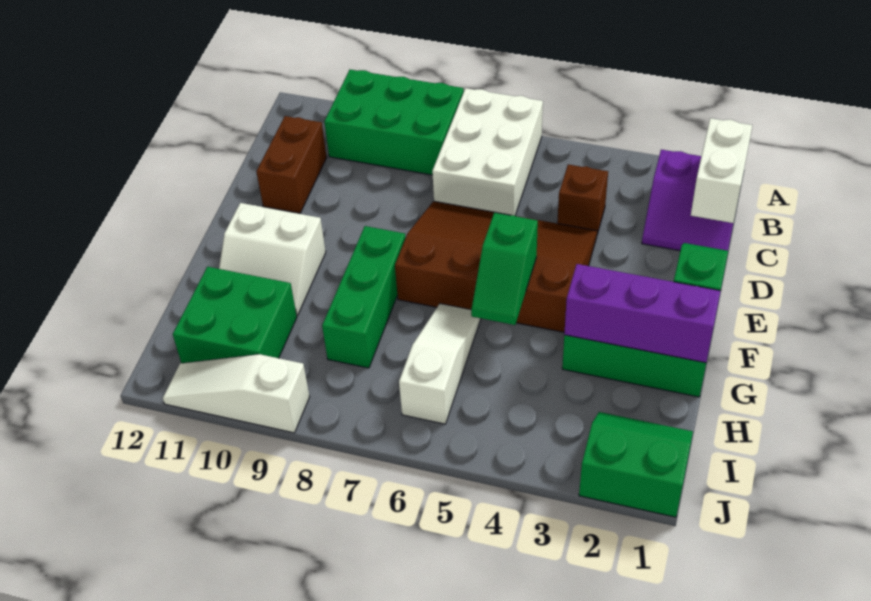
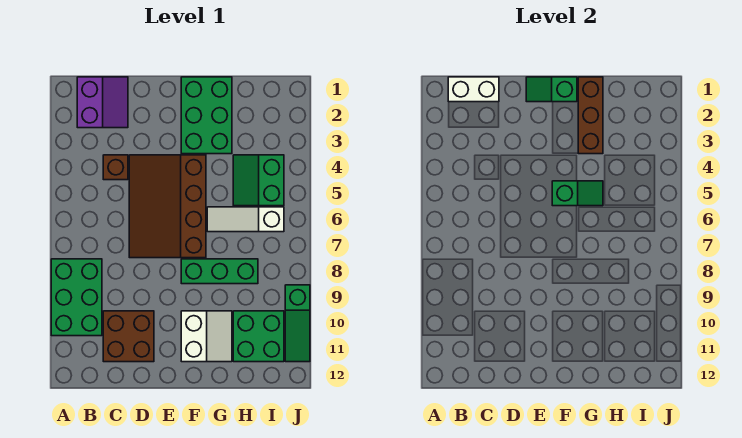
white 2x3 brick [432,88,543,216] -> none
brown 1x2 brick [256,116,327,213] -> brown 2x2 brick [103,311,154,362]
purple 1x3 brick [564,264,720,363] -> brown 1x3 brick [578,77,603,154]
green 2x2 slope [579,412,693,517] -> green 2x2 slope moved to [233,155,284,206]
white 1x3 slope [163,354,310,433] -> green 1x3 slope [285,285,310,362]

